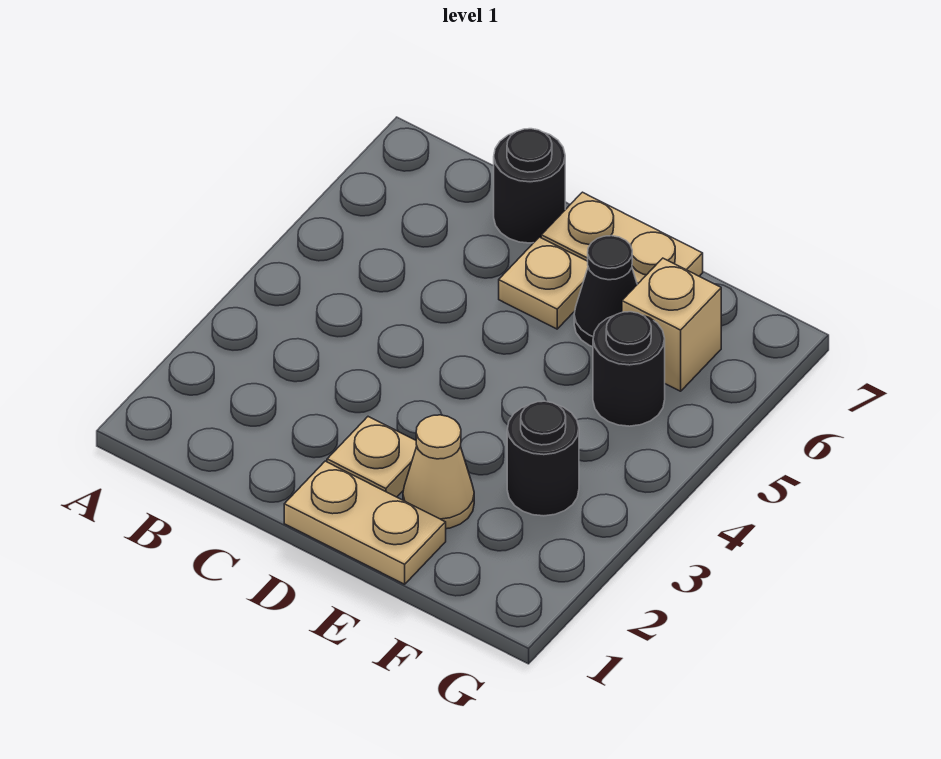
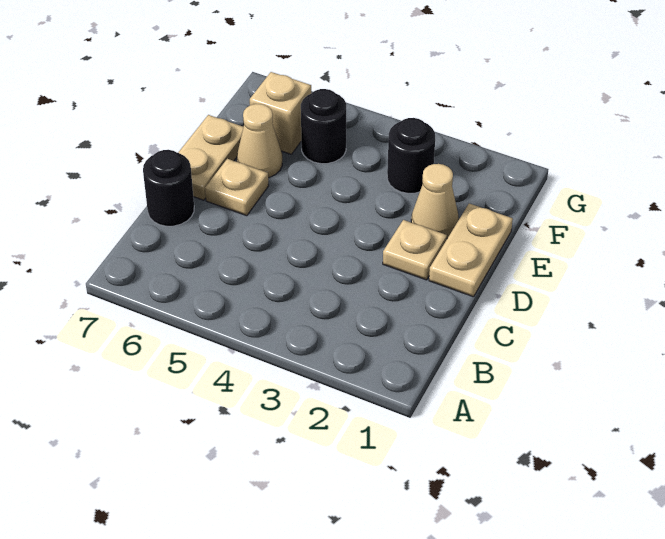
black 1x1 cone [574,236,637,347] -> tan 1x1 cone [237,104,282,178]

